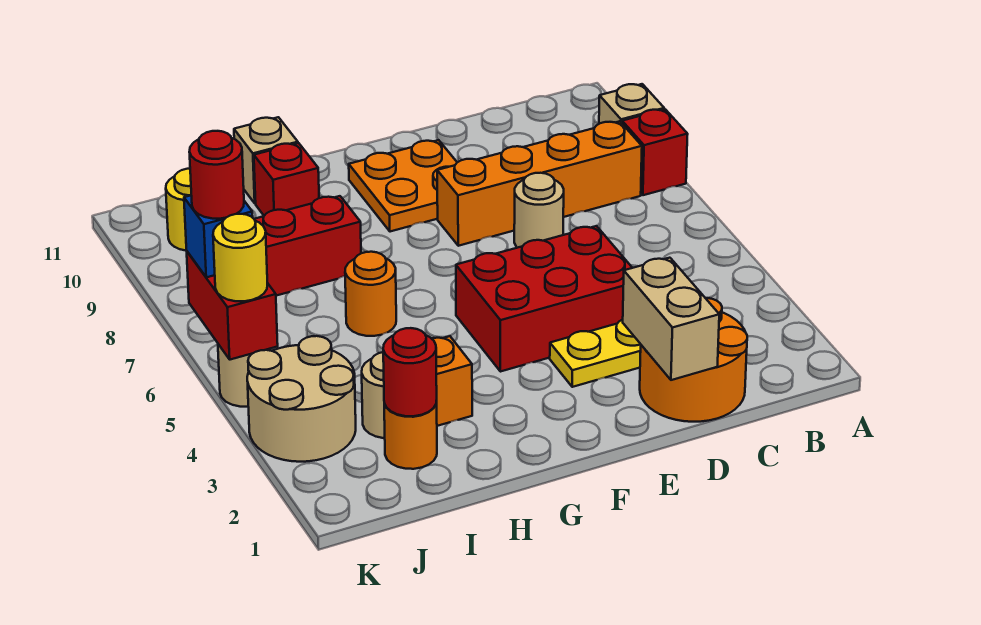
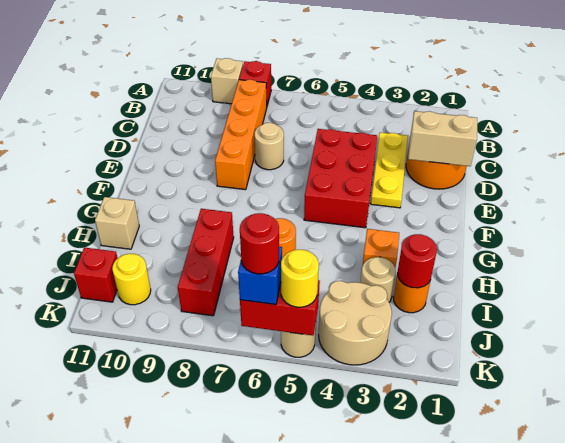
orange 2x2 plate [349,140,457,232] -> none
red 1x1 brick [254,143,319,216] -> red 1x1 brick moved to [74,247,118,302]

